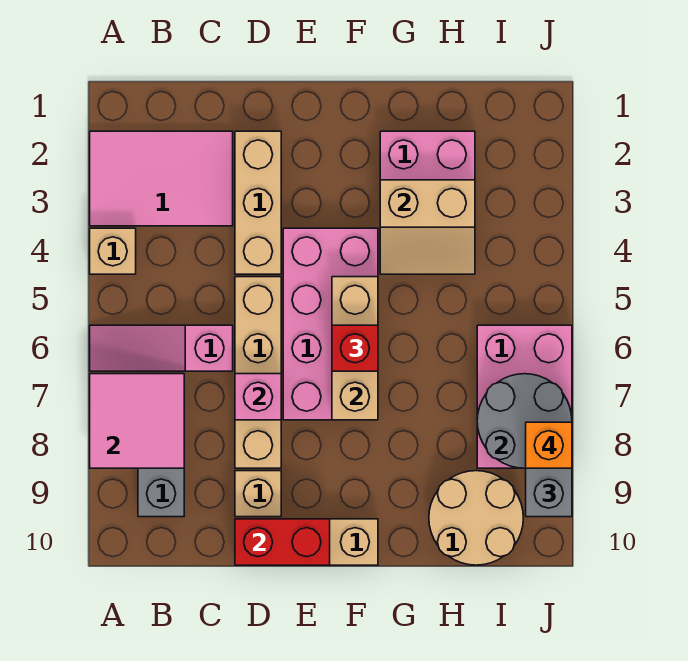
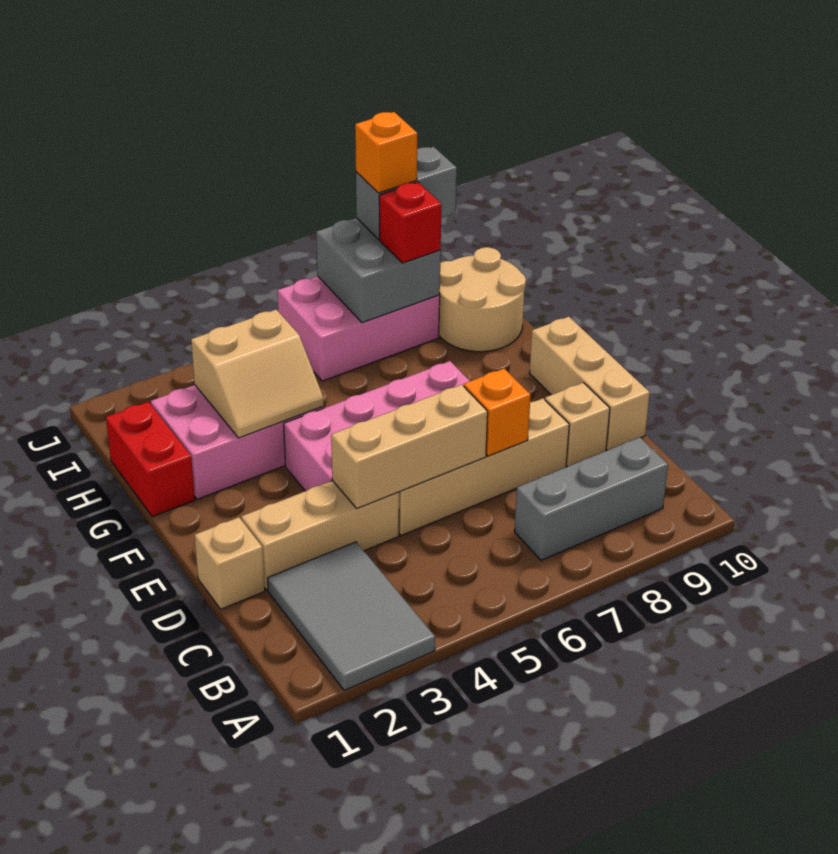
pink 2x3 tile [90,131,233,226] -> grey 2x3 tile [268,542,435,690]
tan 1x1 brick [90,228,136,274] -> tan 1x1 brick moved to [195,517,265,609]
pink 1x3 slope [90,325,233,371] -> none
pink 2x2 tile [90,374,184,468] -> none
pink 1x1 brick [235,374,281,420] -> orange 1x1 brick [464,369,531,456]
red 1x2 brick [235,519,330,565] -> red 1x2 brick moved to [106,402,195,517]
tan 1x3 brick [332,277,378,420] -> tan 1x3 brick moved to [331,385,488,508]
red 1x1 brick [332,325,378,371] -> red 1x1 brick moved to [379,182,442,263]
tan 2x2 slope [380,180,475,274] -> tan 2x2 slope turned to [191,310,324,438]
grey 2x2 round brick [477,374,572,468] -> grey 2x2 brick [316,218,441,323]

